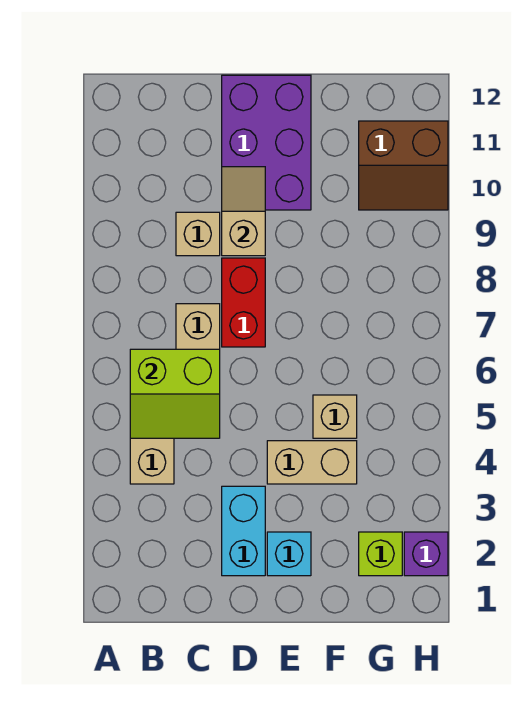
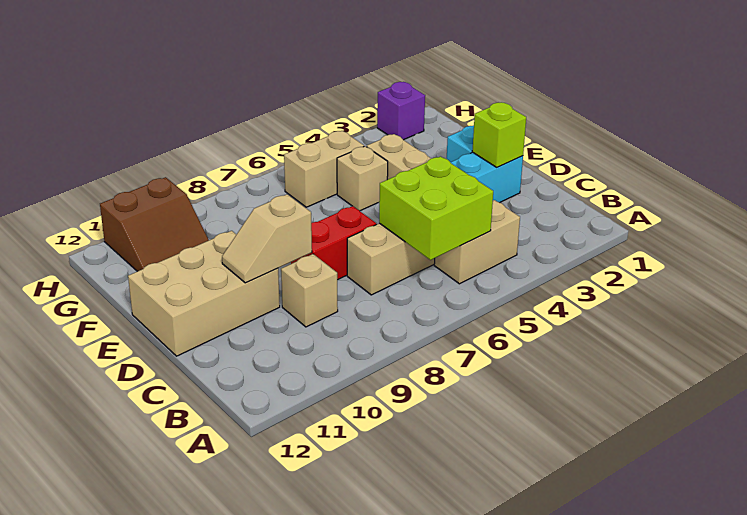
lime 2x2 slope [130,349,220,438] -> lime 2x2 brick [379,156,493,260]
purple 2x3 brick [222,75,311,210] -> tan 2x3 brick [128,231,280,356]
lime 1x1 brick [359,532,402,576] -> lime 1x1 brick moved to [472,102,526,167]
none -> tan 1x2 brick [284,131,364,207]
brown 2x2 slope [359,121,448,210] -> brown 2x2 slope turned to [100,177,209,271]

